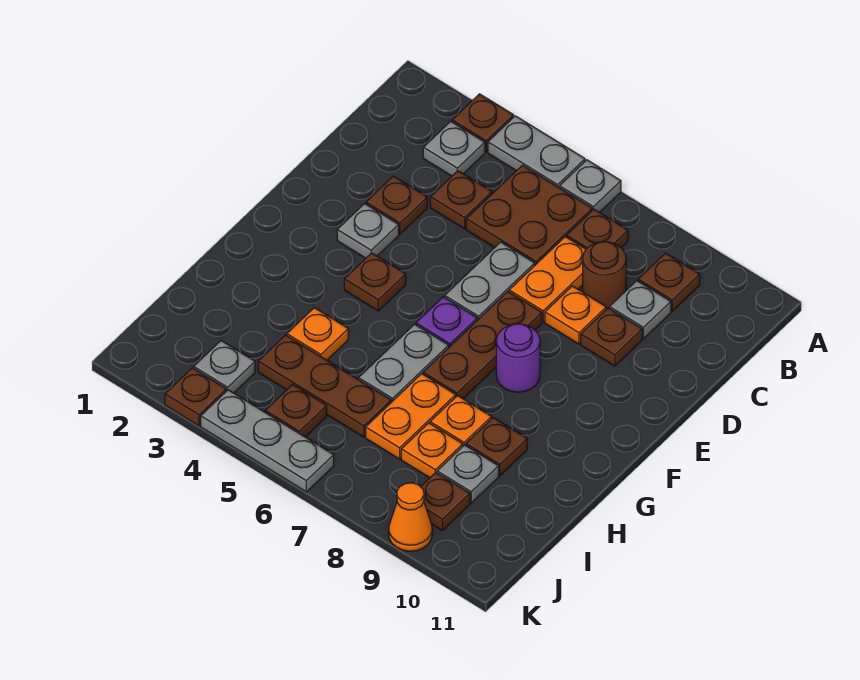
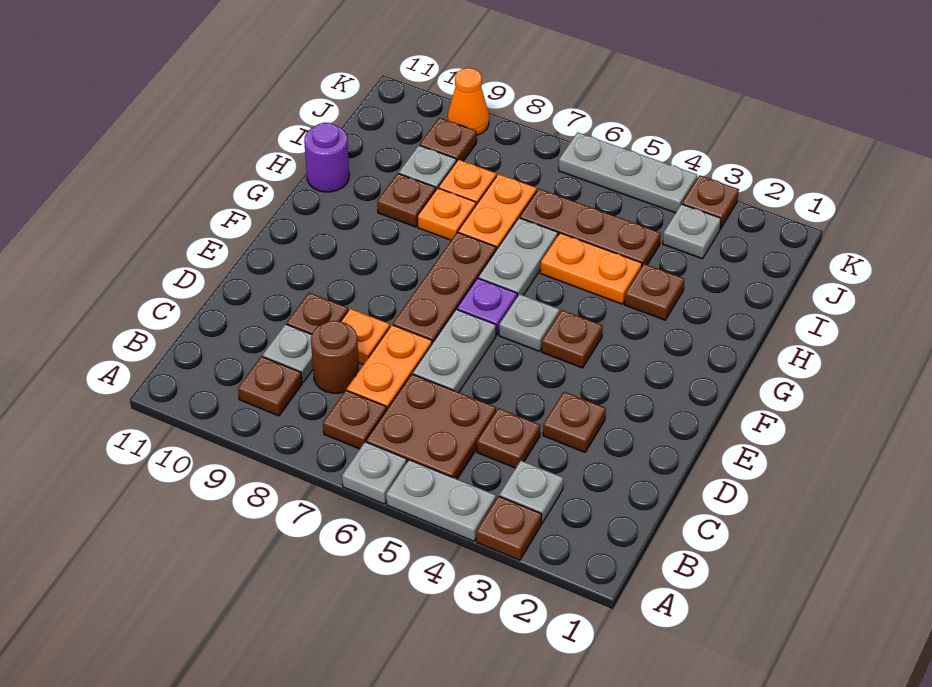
grey 1x1 plate [337,204,399,258] -> grey 1x1 plate moved to [499,294,560,351]
purple 1x1 round brick [496,324,540,392] -> purple 1x1 round brick moved to [304,123,349,192]
orange 1x1 plate [287,308,348,360] -> orange 1x2 plate [540,233,642,304]
brown 1x1 plate [265,384,327,437] -> brown 1x1 plate moved to [625,264,685,320]

